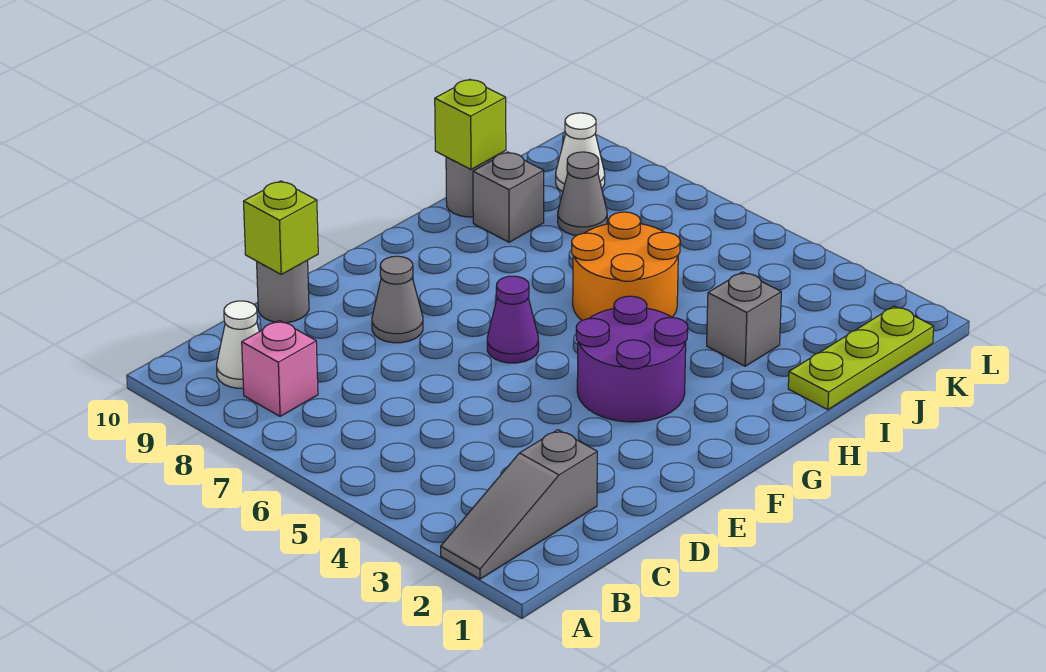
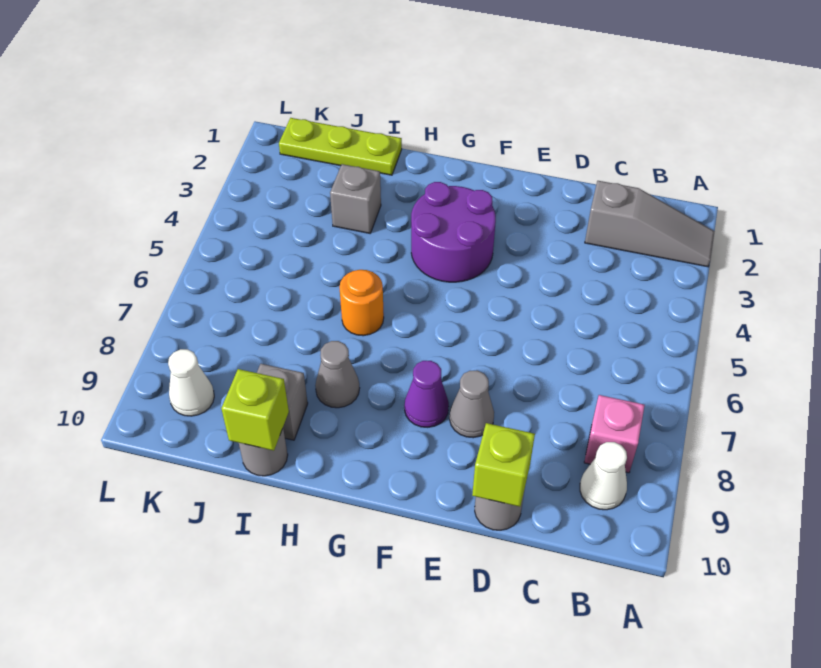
purple 1x1 cone [487,276,539,363] -> purple 1x1 cone moved to [404,361,449,427]
orange 2x2 round brick [572,212,680,320] -> orange 1x1 round brick [339,270,384,336]
grey 1x1 cone [558,152,607,235] -> grey 1x1 cone moved to [315,341,360,408]

